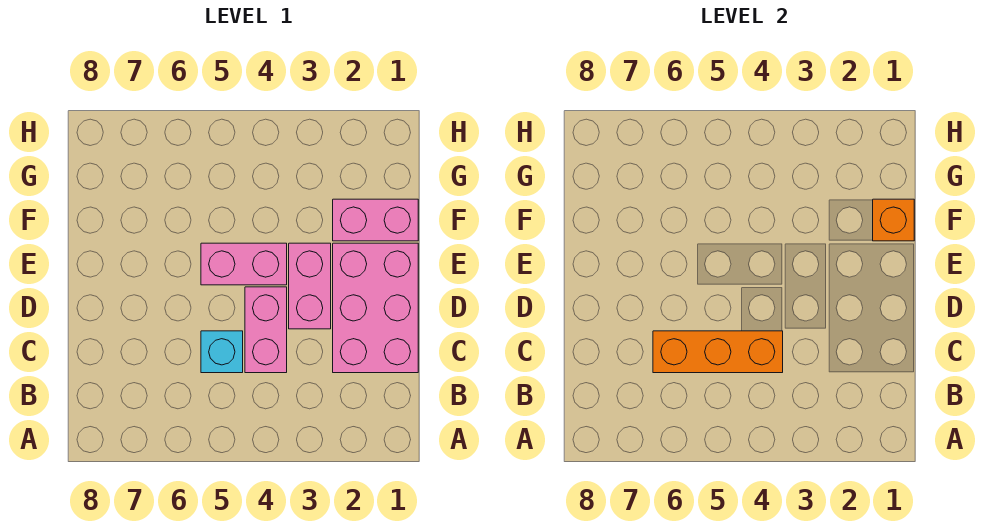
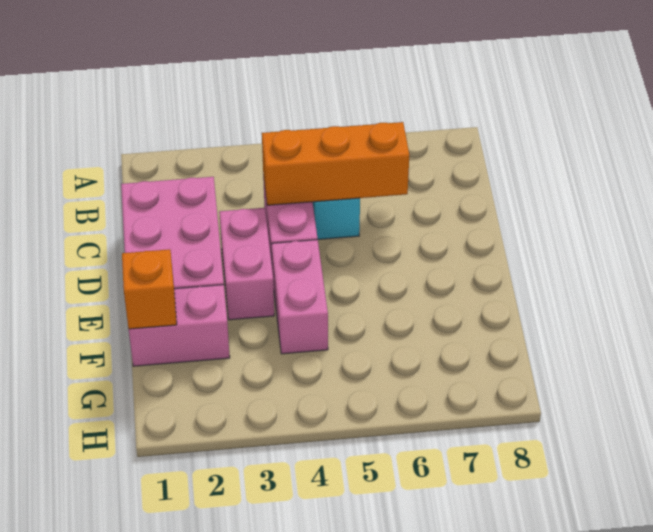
pink 1x2 brick [201,243,287,285] -> pink 1x2 brick turned to [272,240,328,354]

